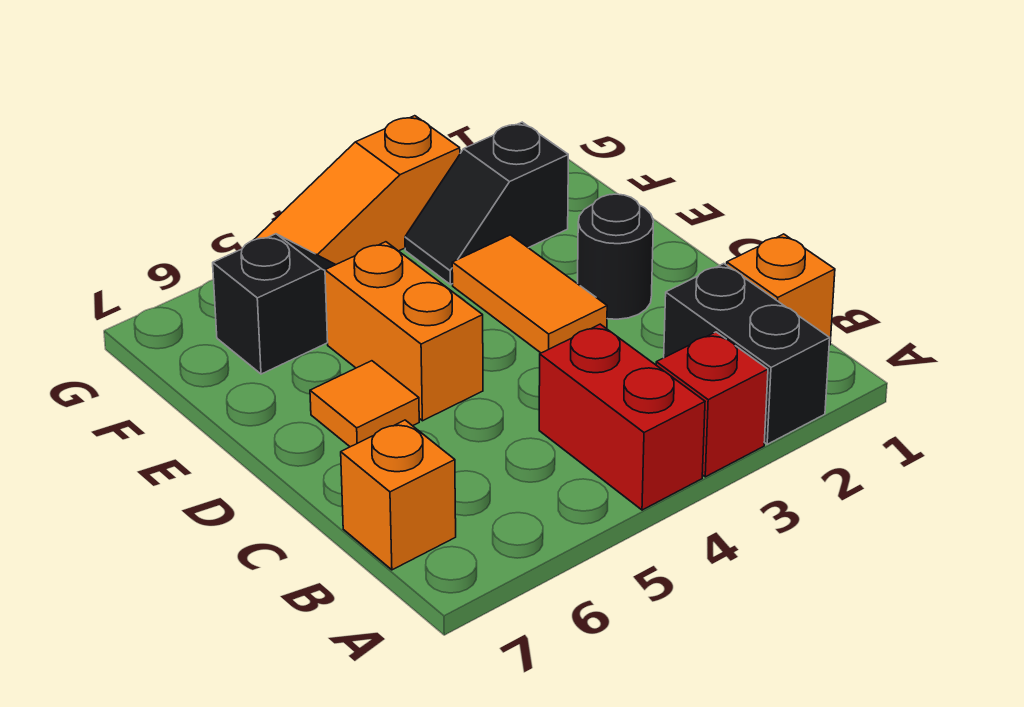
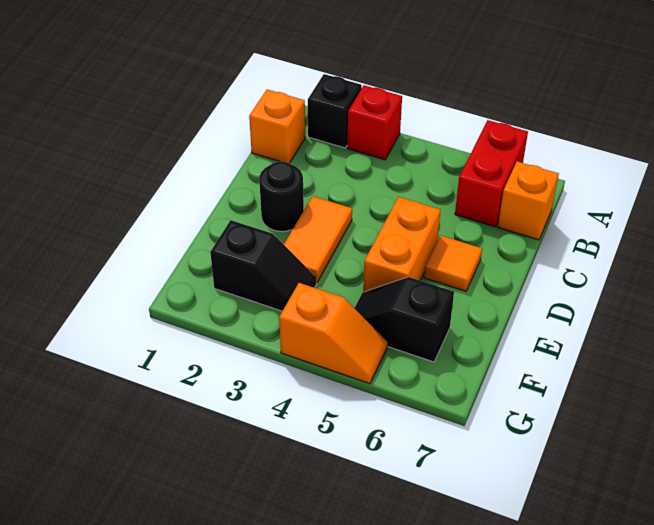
black 1x2 brick [664,264,830,444] -> black 1x1 brick [308,74,362,148]
red 1x2 brick [539,324,705,510] -> red 1x2 brick moved to [455,120,528,227]
orange 1x3 slope [254,116,460,264] -> orange 1x2 slope [279,283,388,384]

